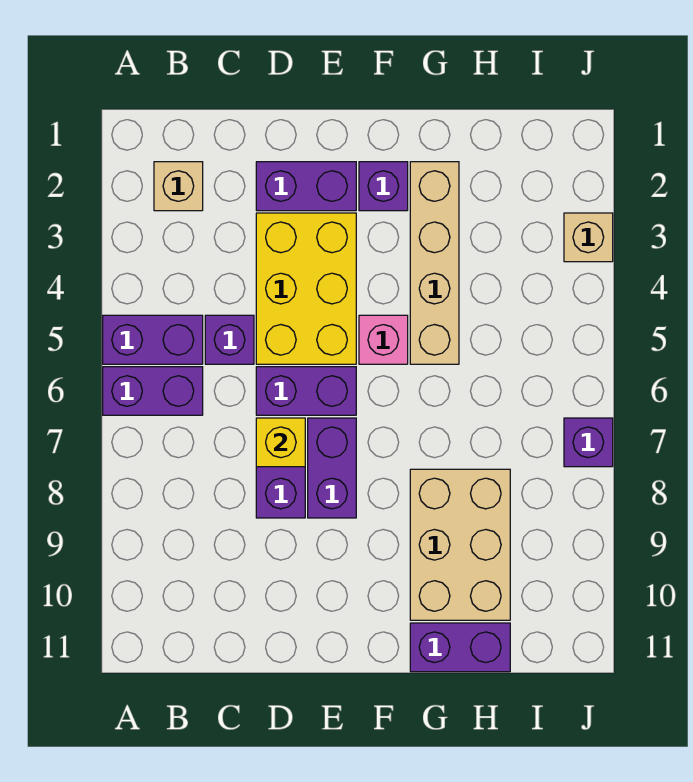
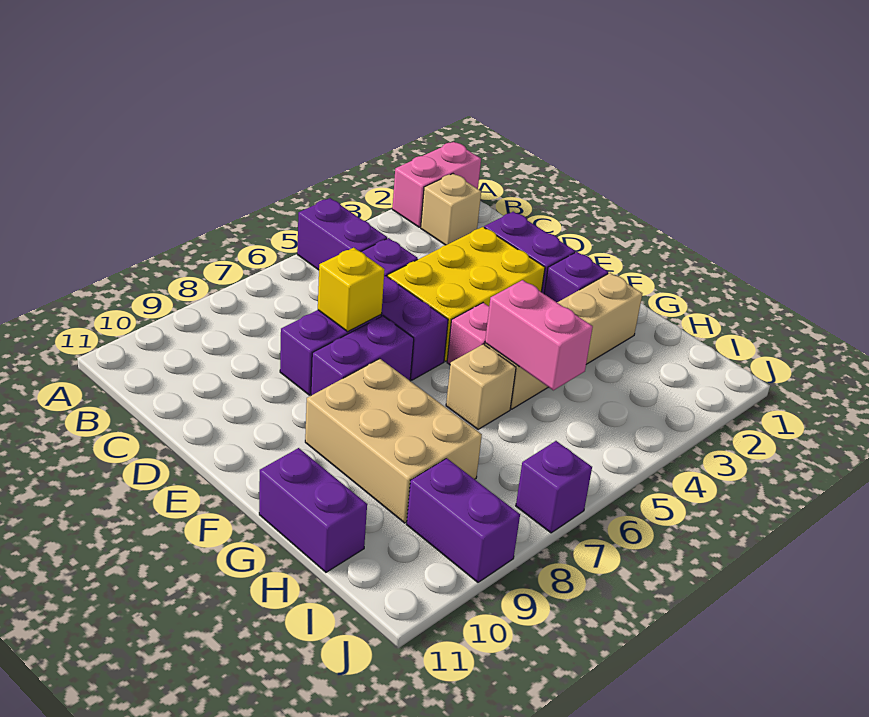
none -> pink 1x2 brick [392,142,481,227]
purple 1x2 brick [103,367,203,415] -> purple 1x2 brick moved to [407,458,520,582]
none -> pink 1x2 brick [485,280,593,390]
tan 2x3 brick [410,469,510,620] -> tan 2x3 brick turned to [305,359,482,523]
tan 1x1 brick [564,213,613,262] -> tan 1x1 brick moved to [446,344,516,430]

